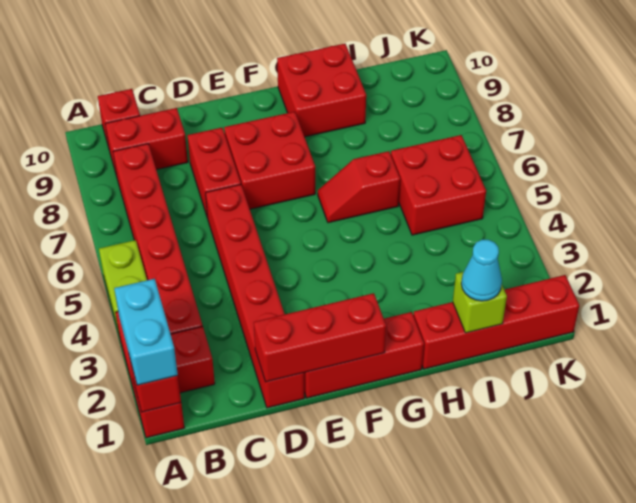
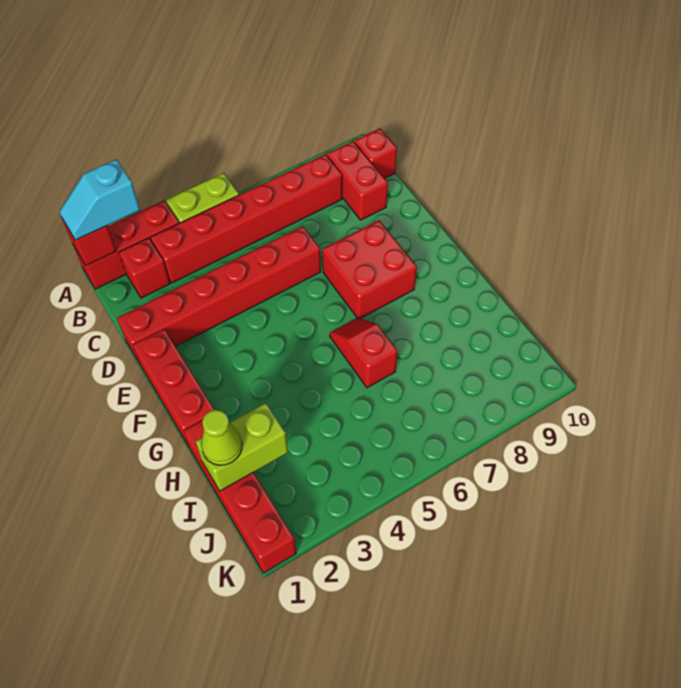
cyan 1x2 brick [114,279,178,385] -> cyan 1x2 slope [59,159,140,240]
red 1x3 brick [254,293,386,382] -> none
red 1x2 brick [187,128,241,219] -> none
red 2x2 brick [277,44,366,137] -> none
lime 1x1 brick [453,272,507,333] -> lime 1x2 brick [196,403,288,491]
cyan 1x1 cone [461,240,502,301] -> lime 1x1 cone [201,410,242,465]
red 2x2 brick [391,135,486,235] -> none

